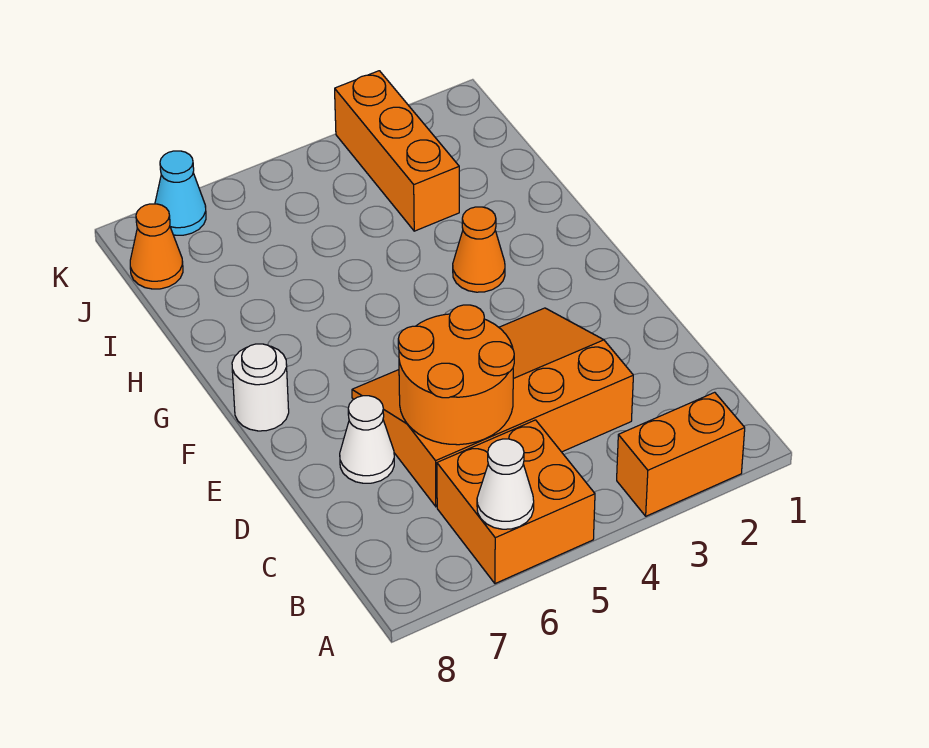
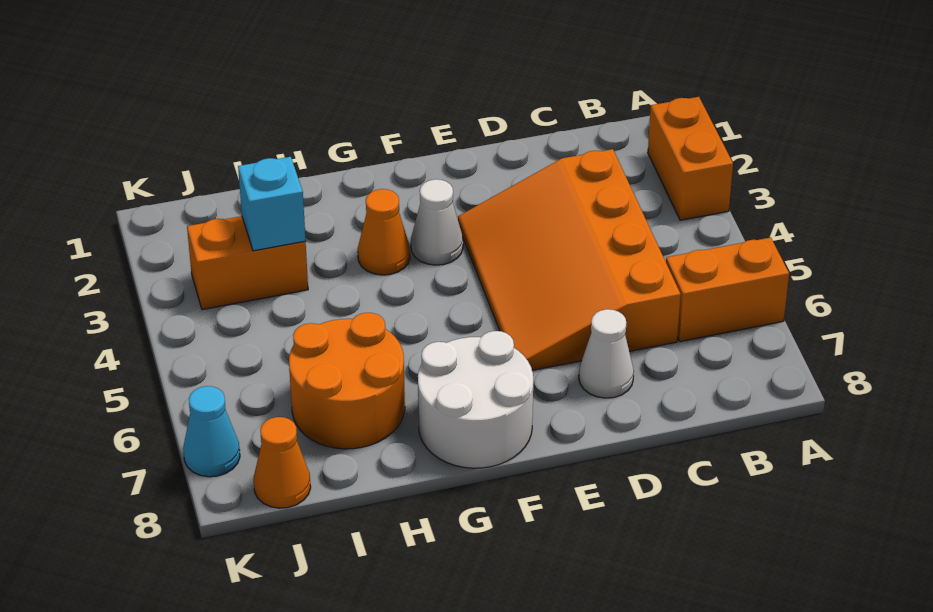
orange 2x2 brick [437,420,595,584] -> orange 1x2 brick [666,237,789,341]
white 1x1 cone [477,439,534,529] -> white 1x1 cone moved to [411,179,463,265]
orange 2x2 round brick [398,305,514,445] -> orange 2x2 round brick moved to [289,313,405,449]
white 1x1 round brick [232,344,289,431] -> white 2x2 round brick [418,331,533,468]
orange 1x3 brick [335,71,459,231] -> orange 1x2 brick [187,216,308,310]
none -> cyan 1x1 brick [238,157,306,251]

